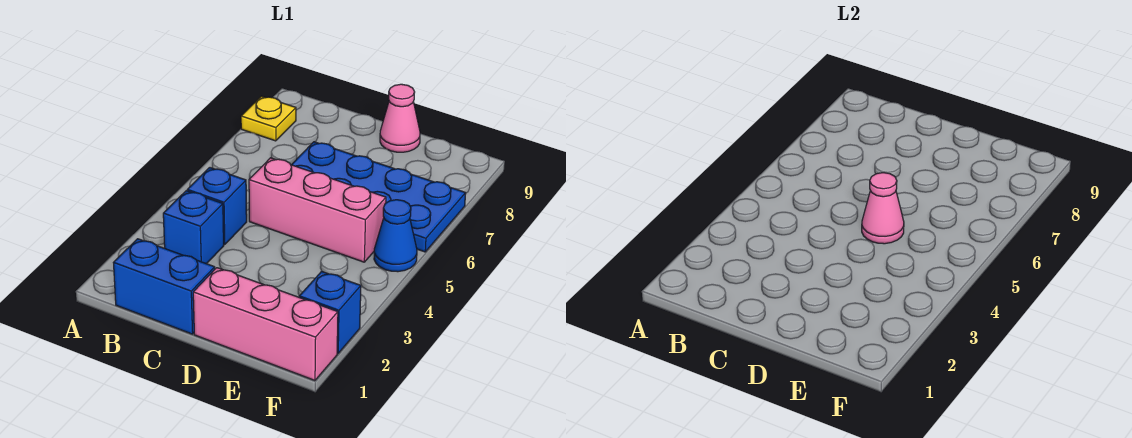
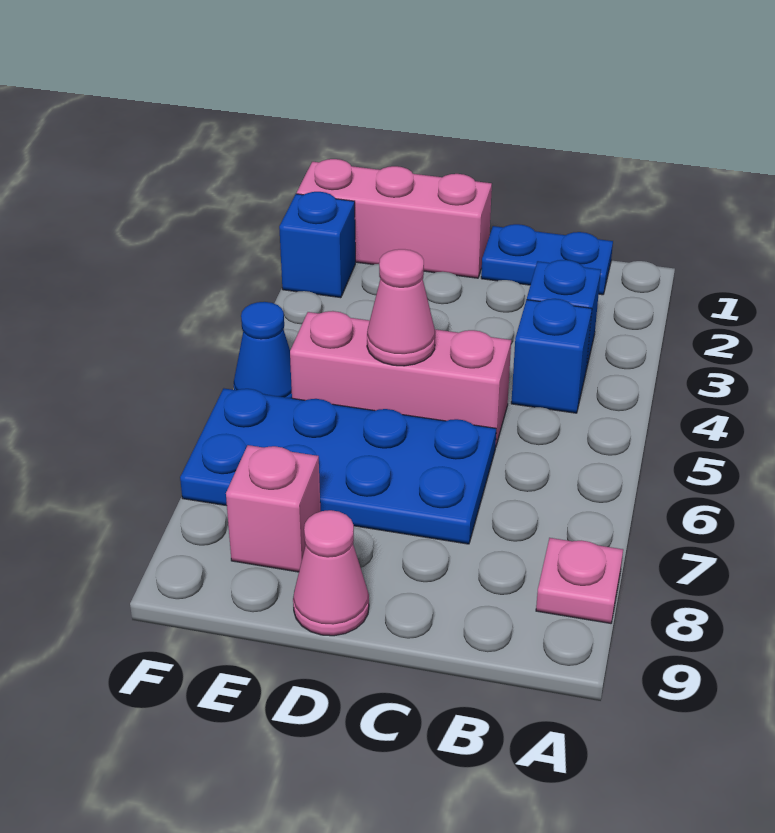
yellow 1x1 plate [241,96,296,141] -> pink 1x1 plate [536,538,623,623]
blue 1x2 brick [113,239,215,334] -> blue 1x2 plate [481,224,613,295]
none -> pink 1x1 brick [226,445,320,572]

